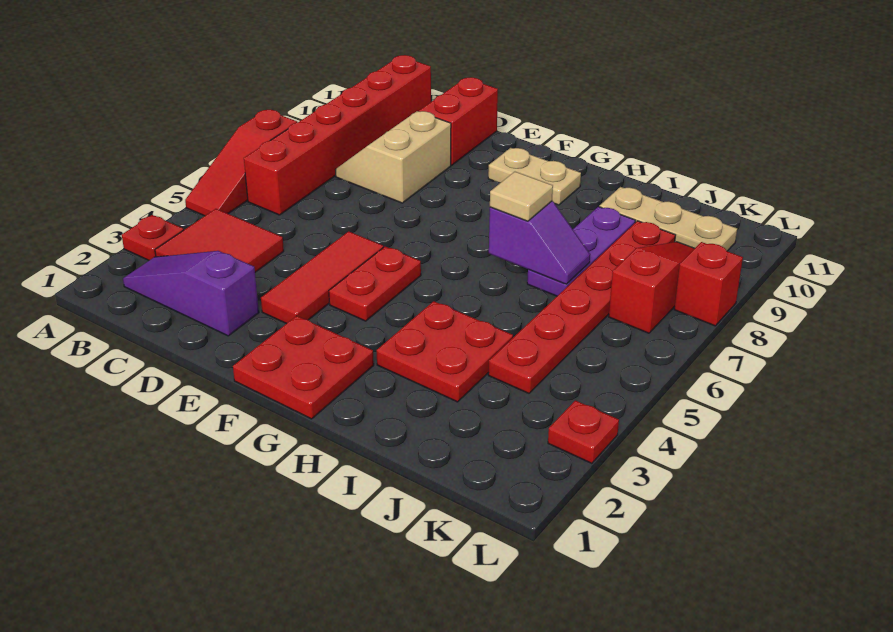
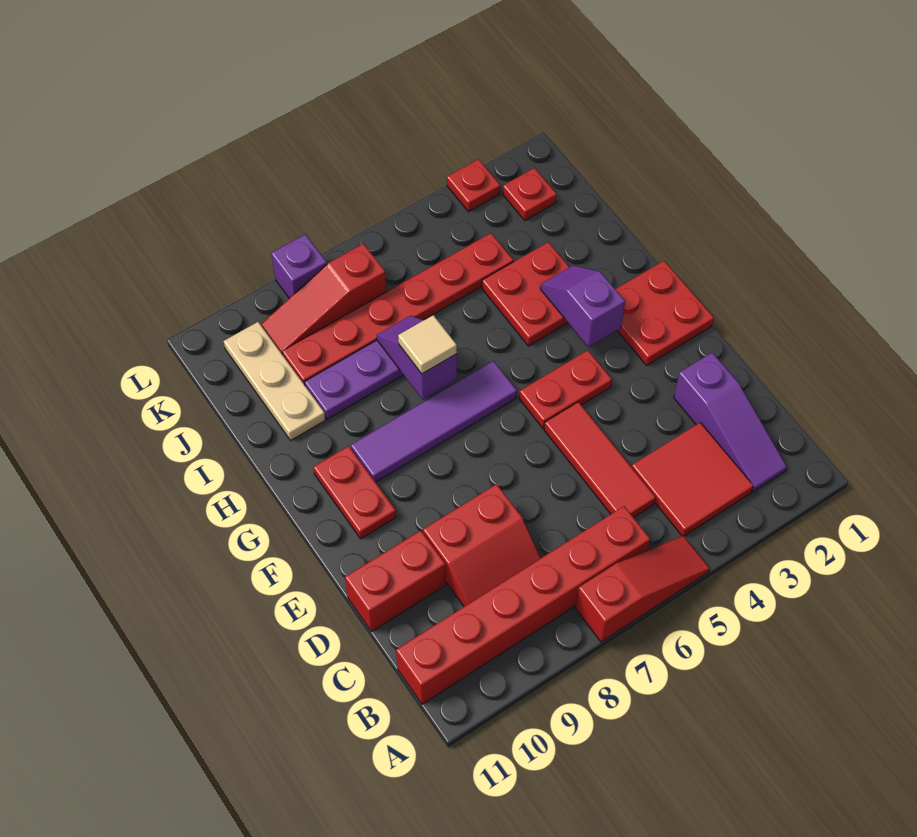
red 1x1 plate [122,215,184,260] -> red 1x1 plate moved to [503,168,557,220]
tan 2x2 slope [335,111,451,203] -> red 2x2 slope [423,484,541,606]
red 1x3 tile [261,231,383,324] -> red 1x3 tile turned to [544,402,656,518]
tan 1x2 plate [488,148,581,205] -> red 1x2 plate [313,446,396,539]
none -> purple 1x2 slope [540,265,625,347]
none -> purple 1x4 tile [351,361,517,482]
red 1x1 brick [674,242,743,326] -> purple 1x1 brick [271,234,327,298]

